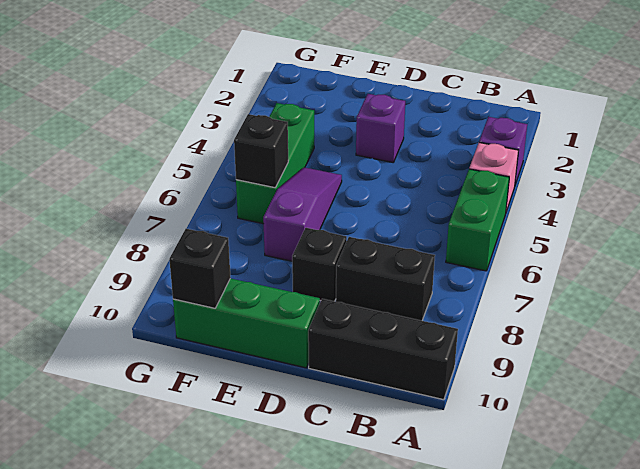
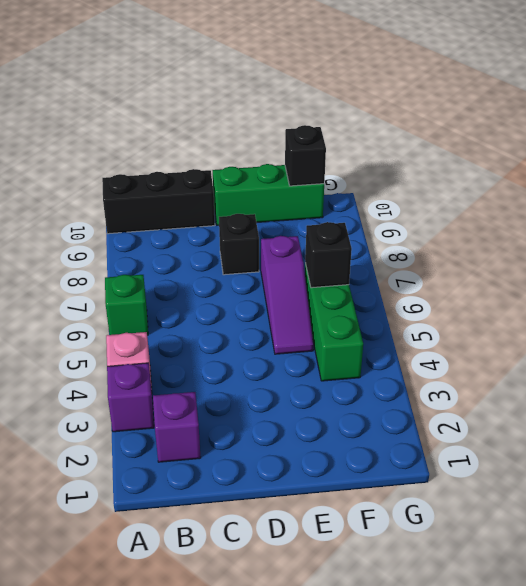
green 1x2 brick [446,169,509,271] -> green 1x1 brick [105,275,148,335]
black 1x2 brick [336,237,435,321] -> none
purple 1x1 brick [356,94,405,162] -> purple 1x1 brick moved to [153,392,201,462]

